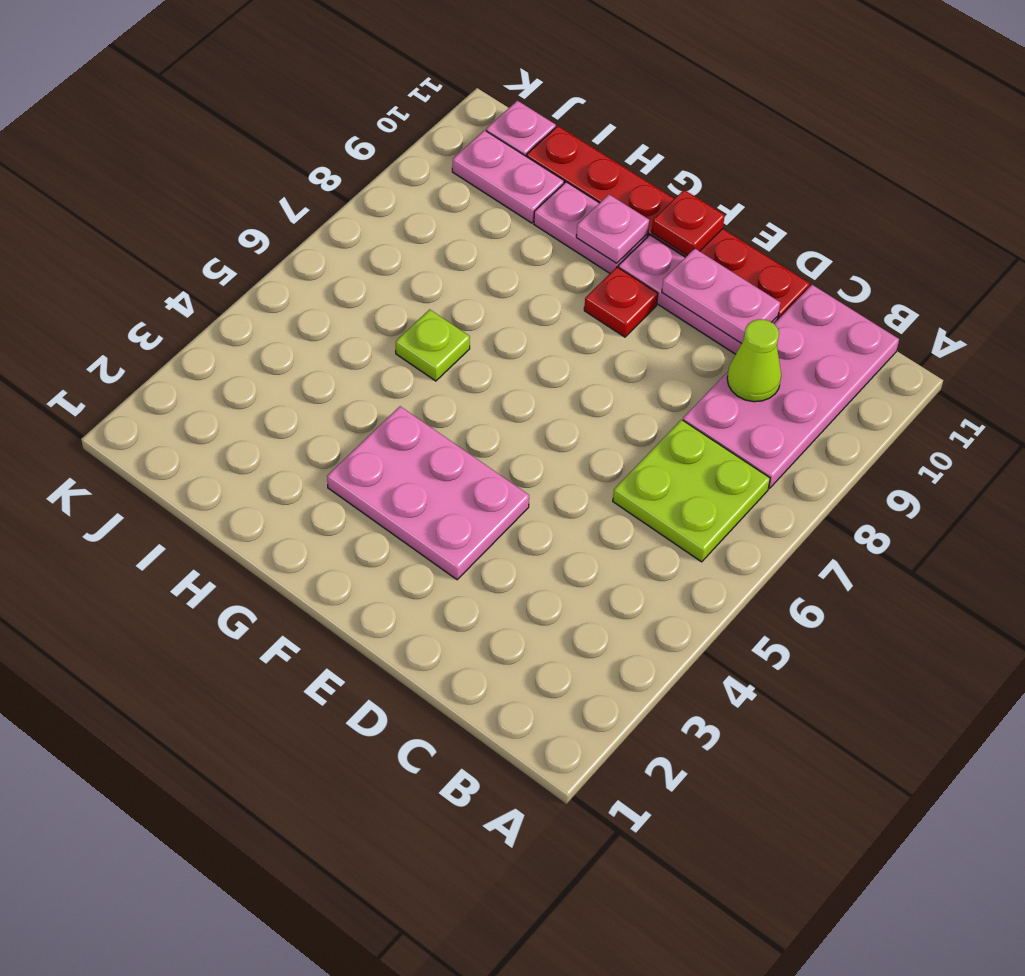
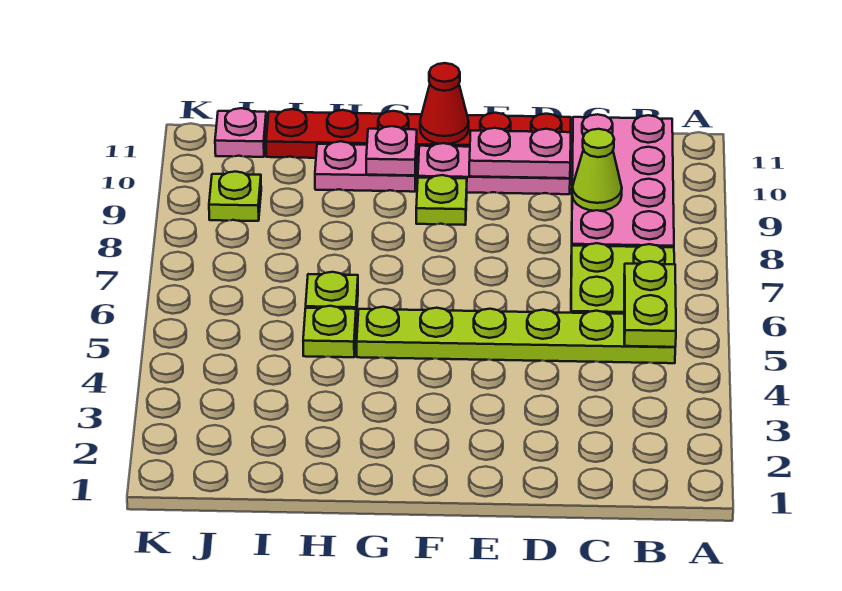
none -> lime 1x6 plate [357,307,675,363]
none -> lime 1x2 plate [624,261,676,347]
pink 2x3 plate [327,406,529,580] -> none
red 1x1 plate [584,267,658,337] -> lime 1x1 plate [416,175,467,225]
red 1x1 plate [652,190,725,255] -> red 1x1 cone [420,63,469,144]
none -> lime 1x1 plate [303,306,356,357]
pink 1x2 plate [452,130,564,223] -> none
none -> lime 1x1 plate [209,171,261,221]

